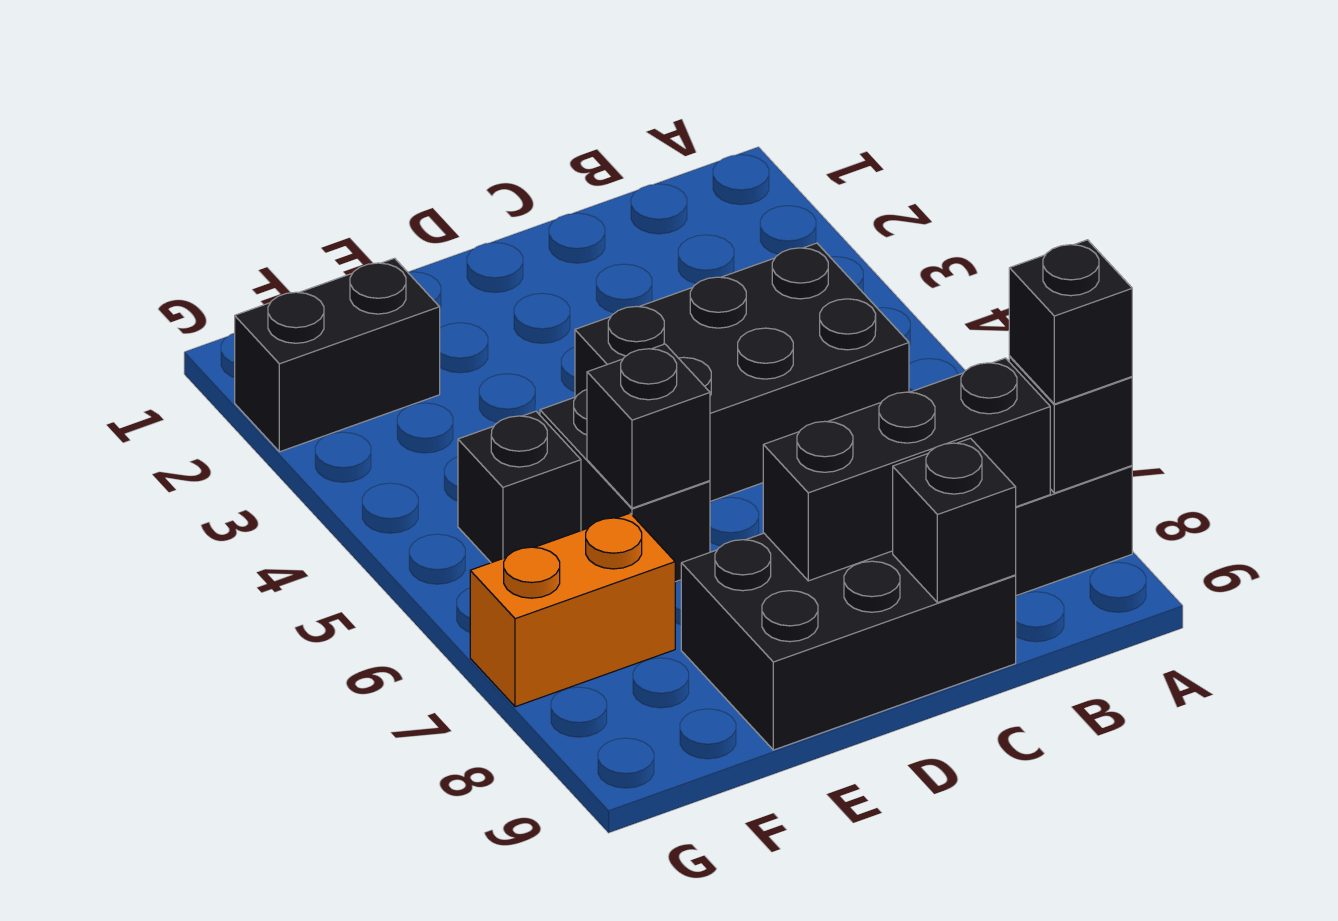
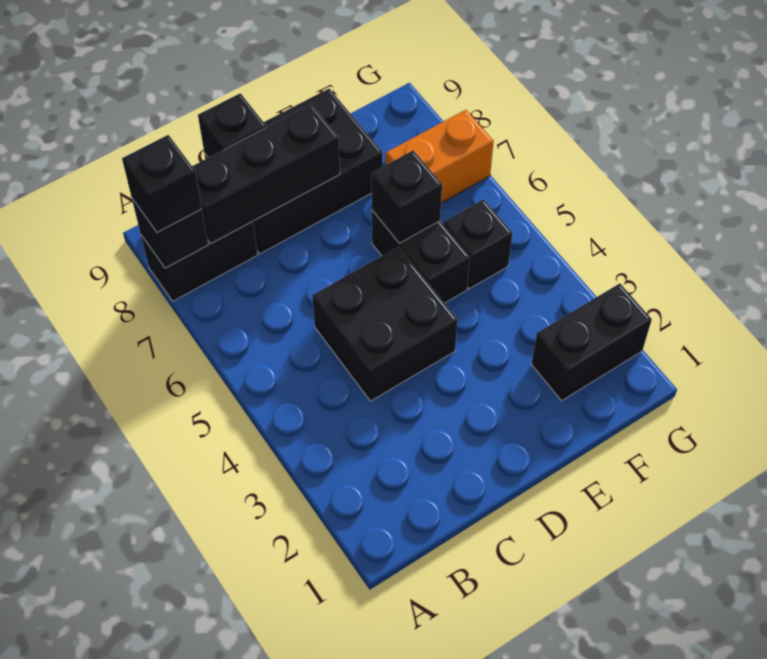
black 2x3 brick [575,243,909,501] -> black 2x2 brick [312,247,458,401]

